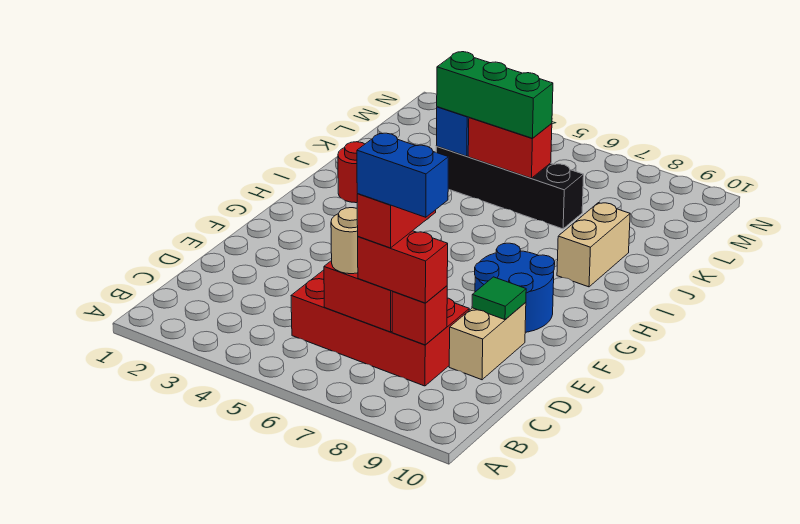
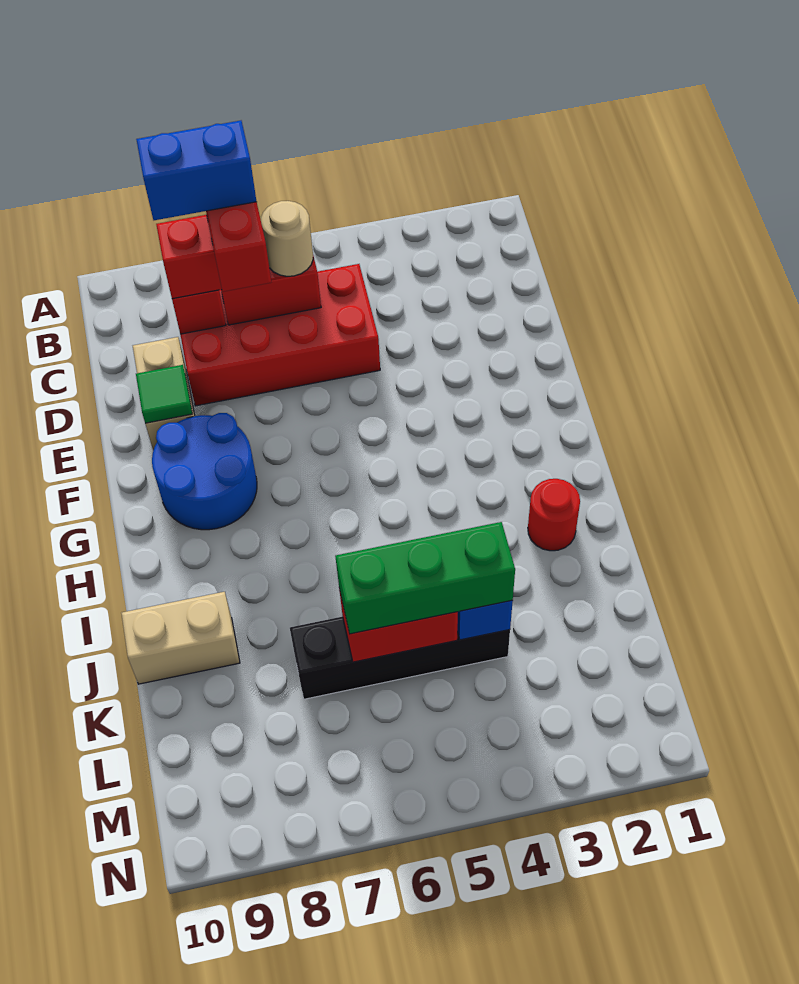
tan 1x2 brick [557,203,630,287] -> tan 1x2 brick turned to [121,592,240,684]

